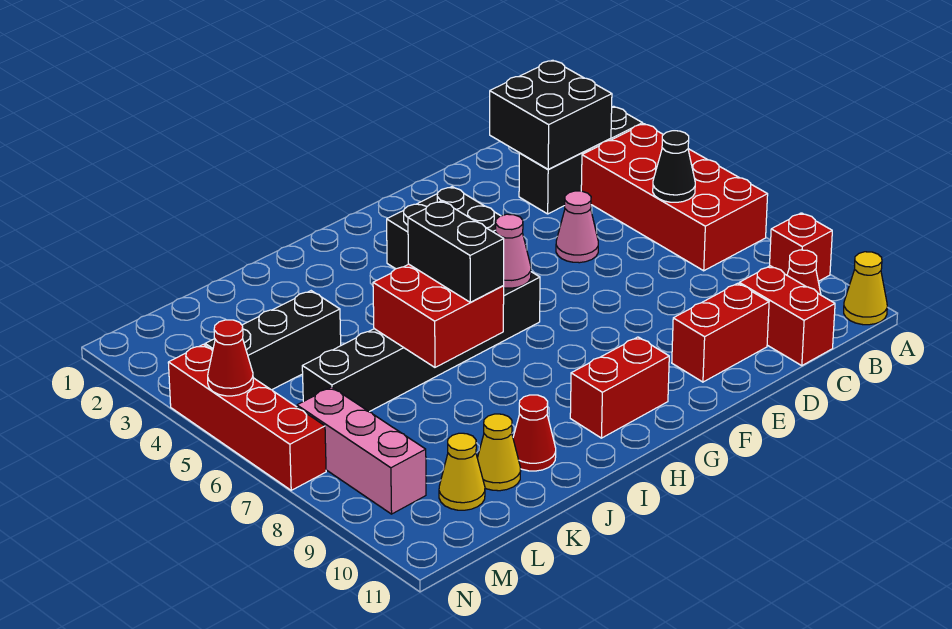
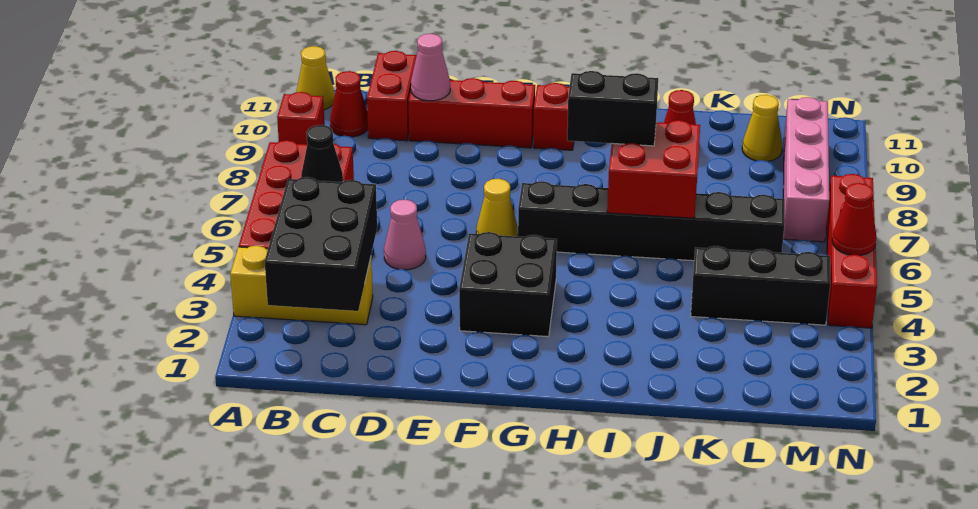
black 1x3 brick [519,106,643,214] -> yellow 1x3 brick [230,246,373,325]
black 2x2 brick [490,60,612,169] -> black 2x3 brick [265,177,377,311]
red 1x2 brick [672,283,769,382] -> red 1x3 brick [408,78,535,148]
pink 1x1 cone [496,214,531,288] -> pink 1x1 cone moved to [411,34,450,101]
red 1x2 brick [570,337,669,438] -> red 1x1 brick [533,83,574,150]
black 1x2 brick [408,201,504,302] -> black 1x2 brick turned to [567,71,658,146]
yellow 1x1 cone [477,414,521,491] -> yellow 1x1 cone moved to [476,179,518,236]
pink 1x3 brick [297,387,426,514] -> pink 1x4 brick [783,97,829,242]

